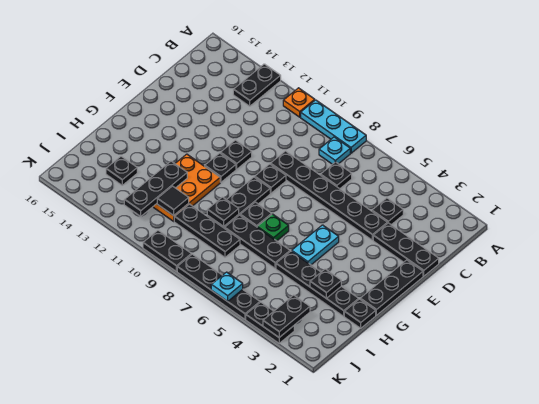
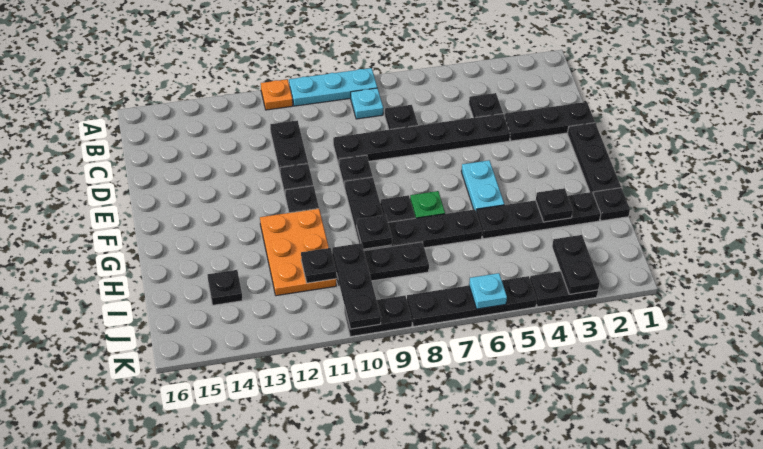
black 1x2 plate [233,64,281,106] -> black 1x2 plate moved to [270,120,308,171]
black 1x3 plate [124,161,187,216] -> black 1x3 plate moved to [332,243,381,329]
black 1x1 tile [157,186,189,216] -> black 1x1 plate [301,248,336,283]

